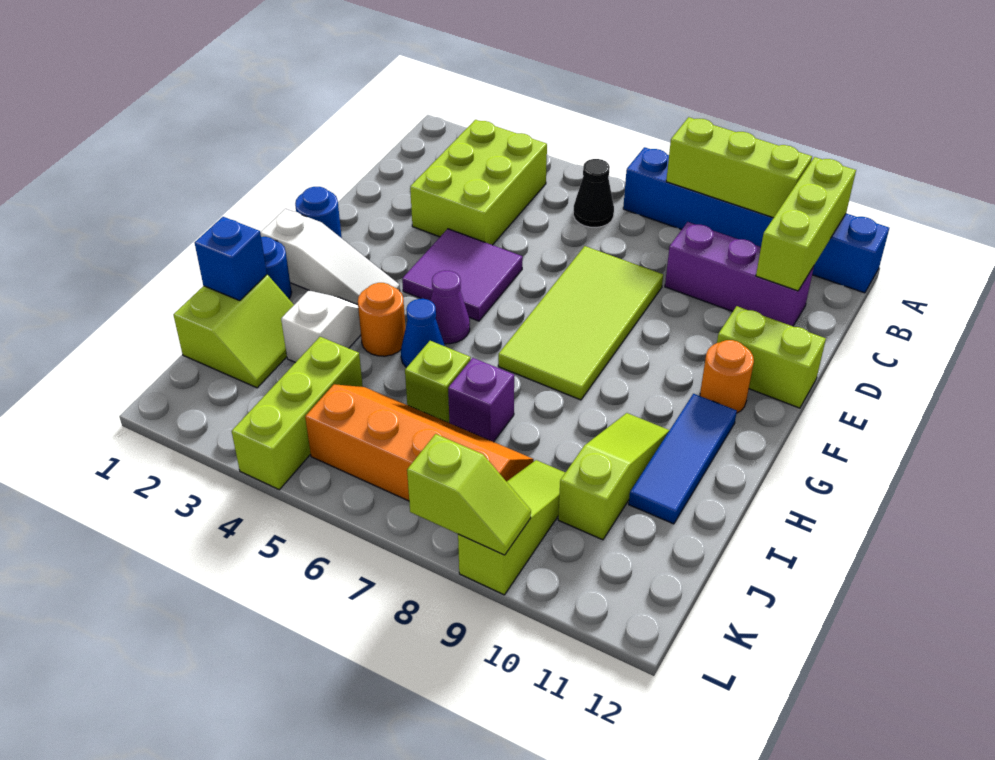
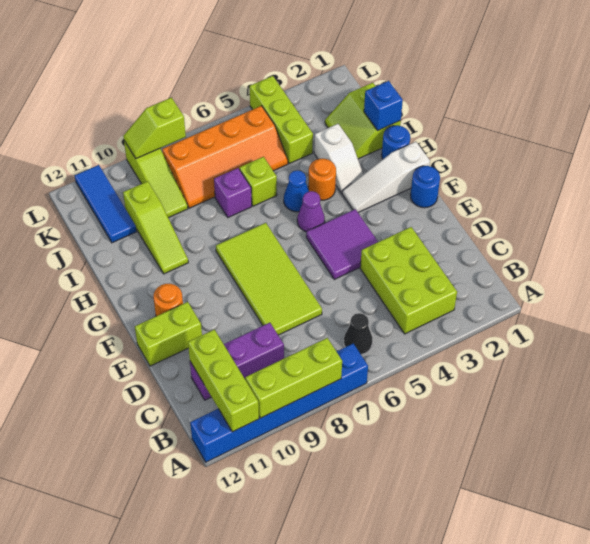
blue 1x3 tile [629,394,737,524] -> blue 1x3 tile moved to [75,165,136,243]

